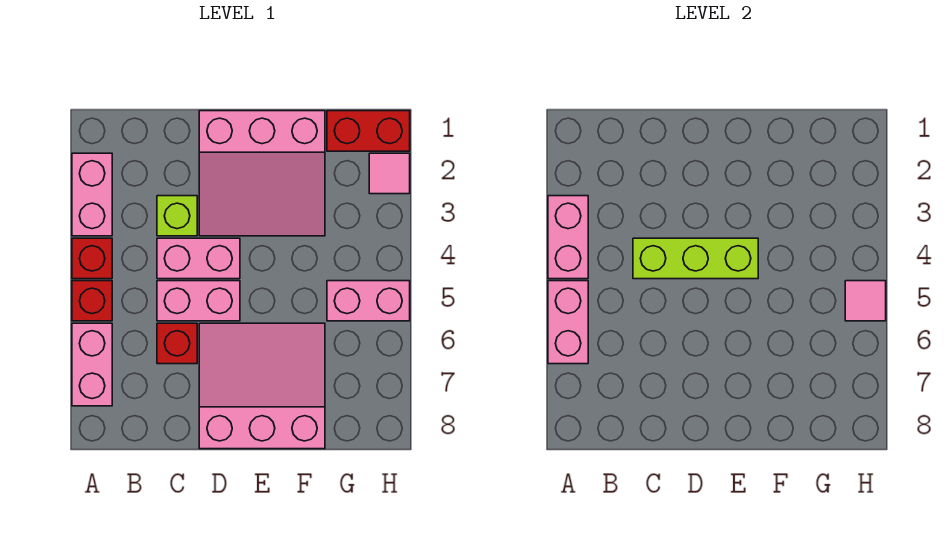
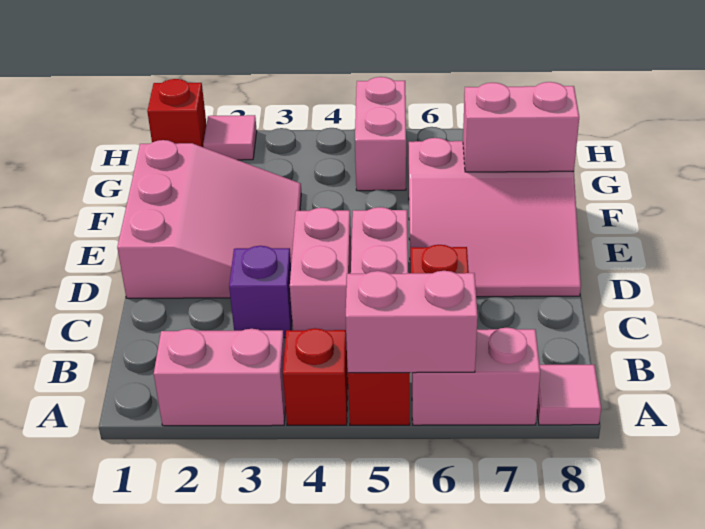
pink 1x2 brick [548,196,588,279] -> pink 1x2 brick moved to [463,82,579,172]
lime 1x1 brick [157,196,197,236] -> purple 1x1 brick [229,246,292,338]
lime 1x3 brick [633,238,758,279] -> none
pink 3x3 slope [199,323,325,449] -> pink 3x3 slope turned to [409,138,581,297]
red 1x2 brick [327,111,410,151] -> red 1x1 brick [147,79,207,147]
pink 1x1 tile [845,281,886,321] -> pink 1x1 tile moved to [537,365,601,425]

